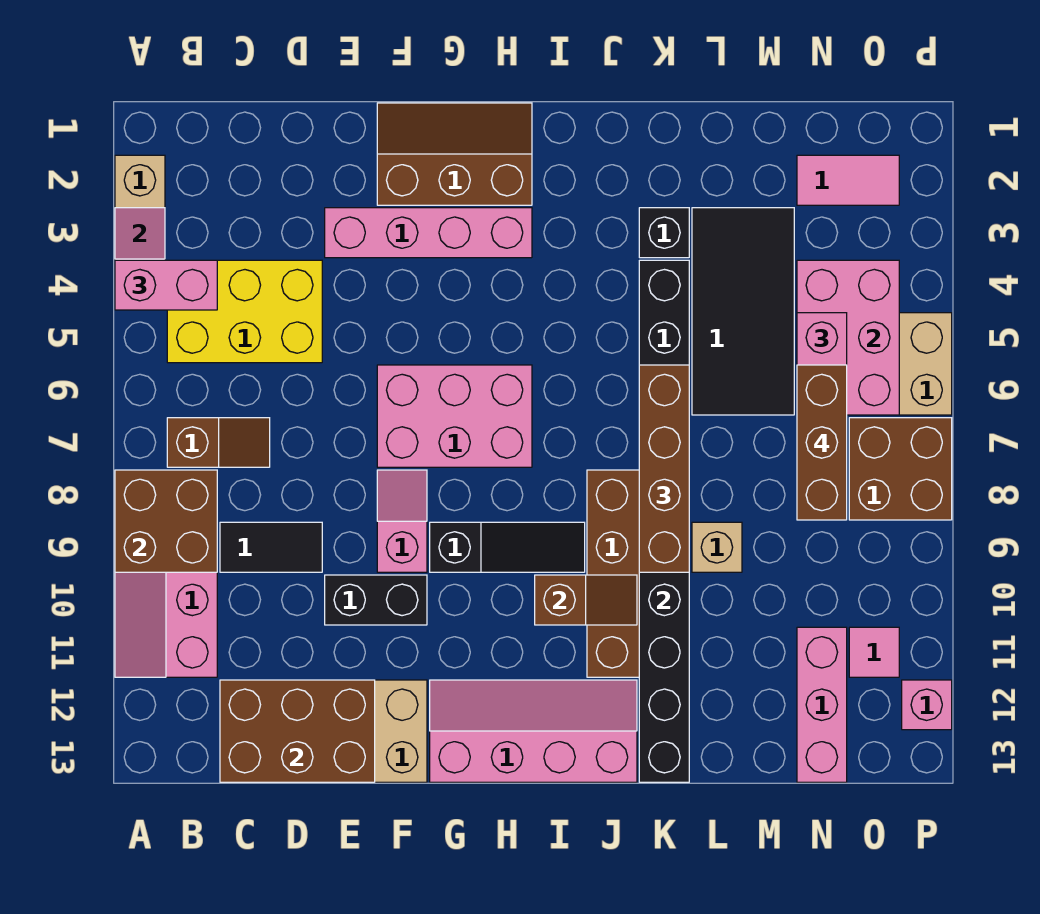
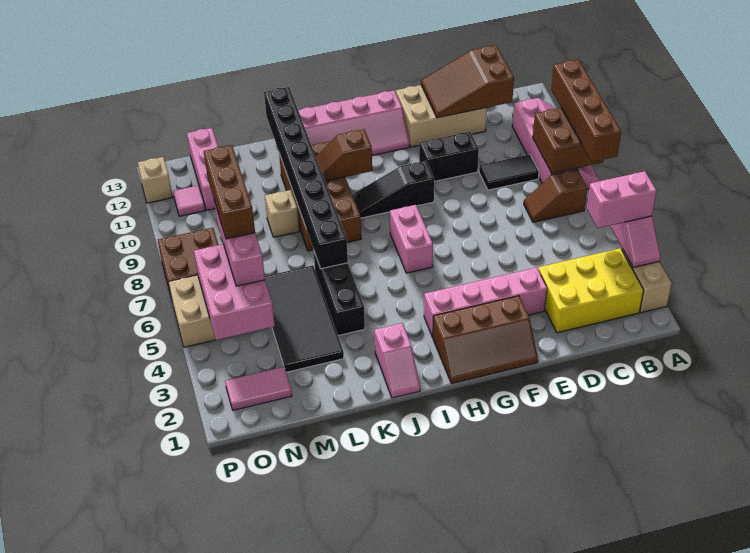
yellow 2x3 brick [167,260,322,363] -> yellow 2x3 brick moved to [538,248,644,333]
brown 2x3 brick [220,680,375,782] -> brown 2x3 slope [421,45,514,118]
pink 2x3 brick [377,365,532,467] -> pink 1x2 brick [390,205,433,273]
pink 1x2 slope [377,470,427,572] -> pink 1x2 slope moved to [374,323,420,398]
black 1x1 brick [639,208,689,258] -> none
brown 1x4 brick [639,365,689,572] -> brown 1x4 brick moved to [551,59,621,162]
pink 1x1 brick [902,680,952,730] -> tan 1x1 brick [138,157,173,203]

